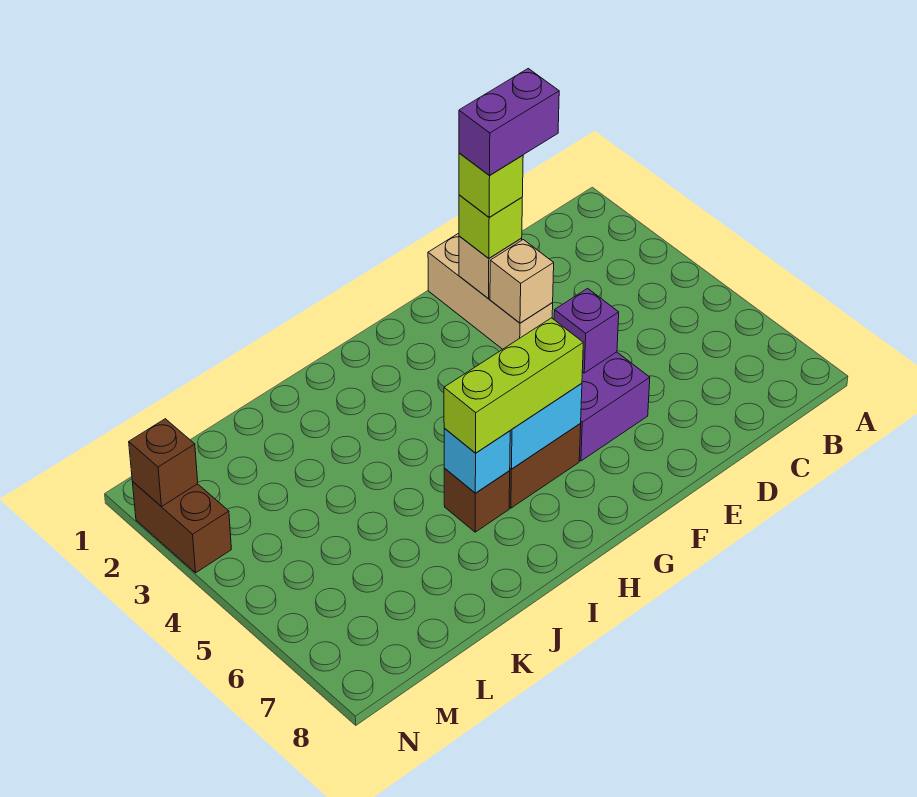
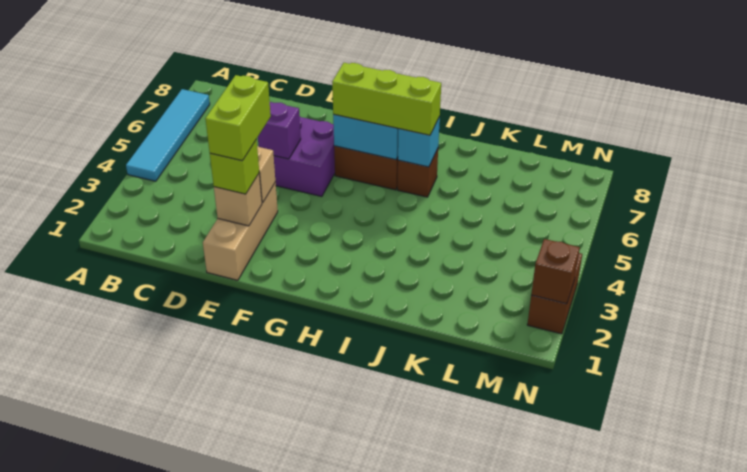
none -> cyan 1x4 tile [126,89,210,181]
purple 1x2 brick [459,69,559,176] -> none
lime 1x1 brick [459,153,523,217] -> lime 1x2 brick [205,75,271,161]

